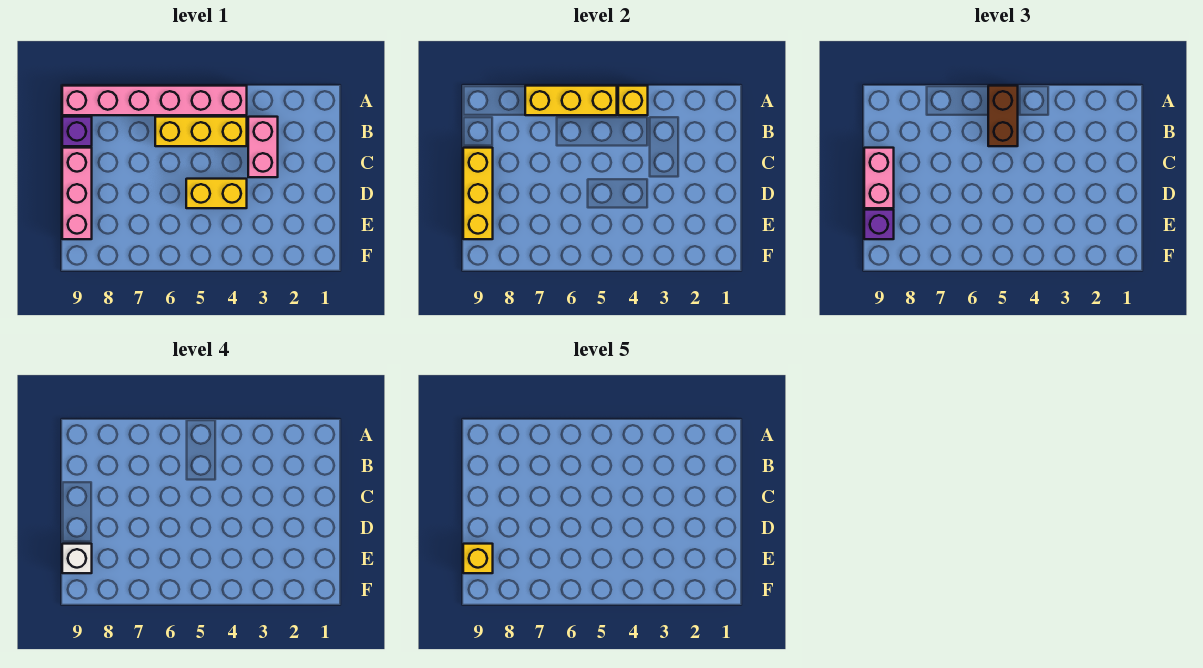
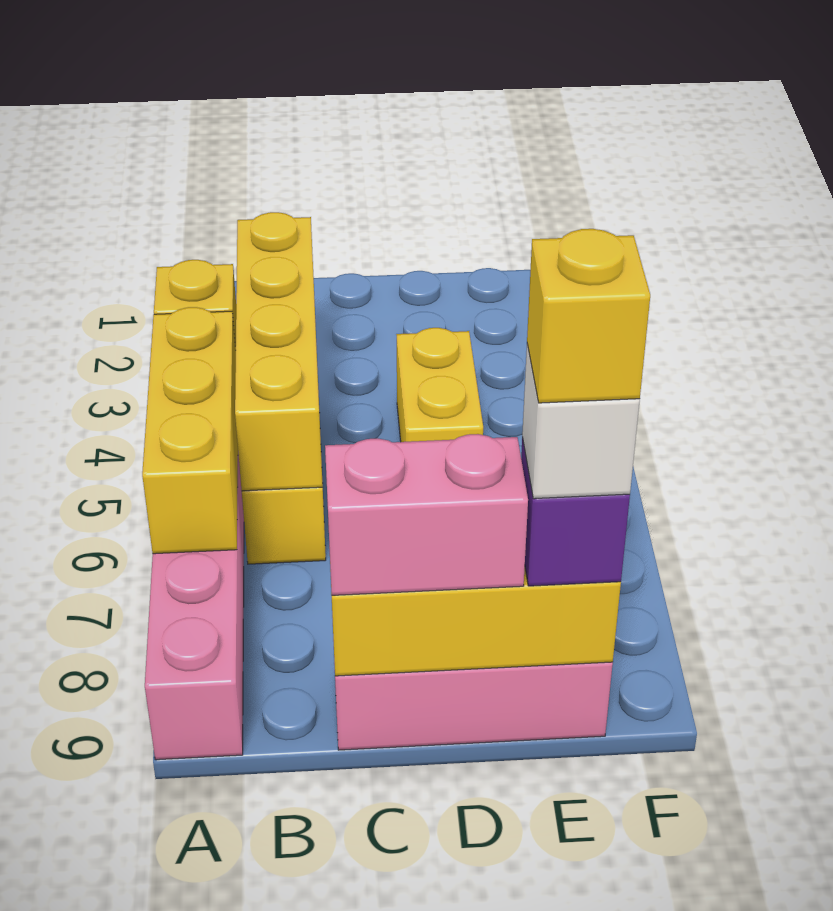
brown 1x2 brick [988,86,1018,146] -> none
pink 1x2 brick [248,117,278,177] -> none
none -> yellow 1x4 brick [235,212,322,491]
purple 1x1 brick [62,117,92,146] -> none

